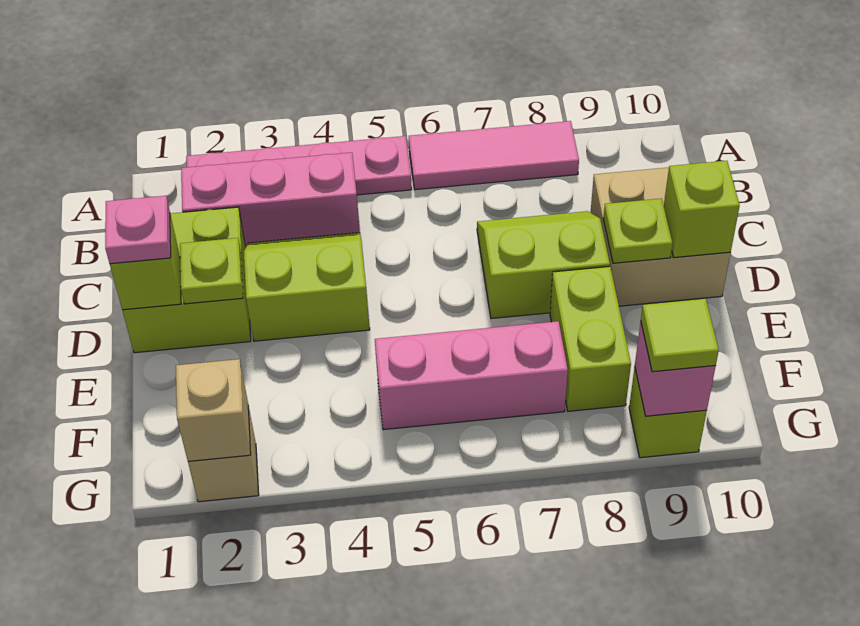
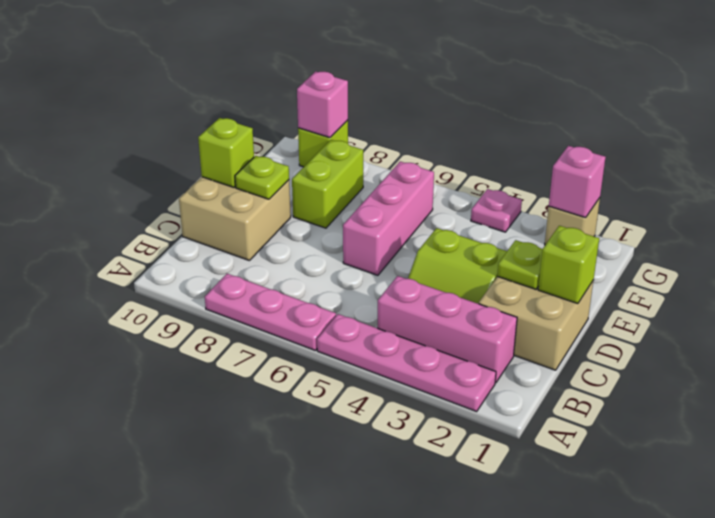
pink 1x3 tile [409,121,579,190] -> pink 1x3 plate [205,274,336,350]
lime 2x2 brick [122,207,251,353] -> tan 2x2 brick [479,277,594,370]
lime 2x2 slope [477,211,610,319] -> none
pink 1x1 plate [105,196,171,264] -> pink 1x1 plate moved to [471,189,522,232]
pink 1x3 brick [375,321,568,430] -> pink 1x3 brick turned to [343,161,434,275]
tan 1x1 brick [176,359,251,461] -> pink 1x1 brick [549,146,606,218]
lime 1x1 tile [641,299,719,372] -> none

